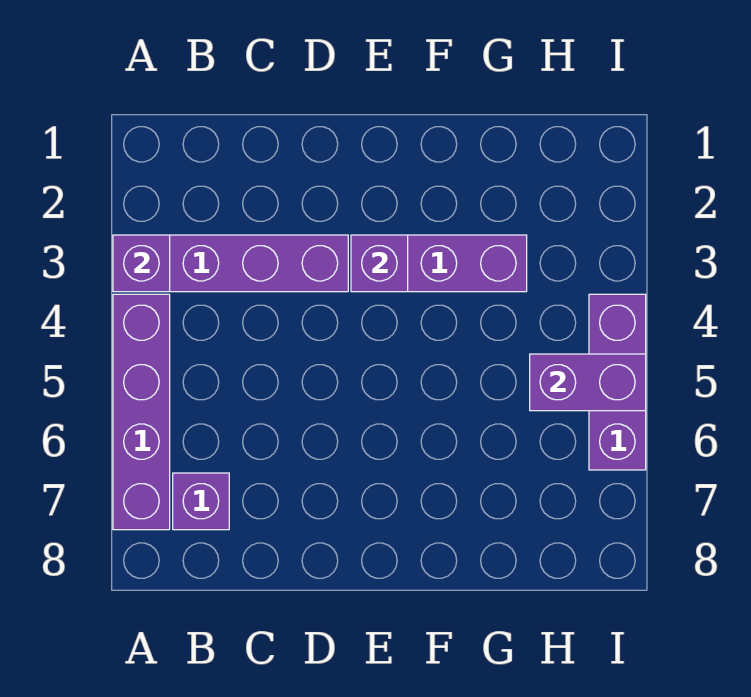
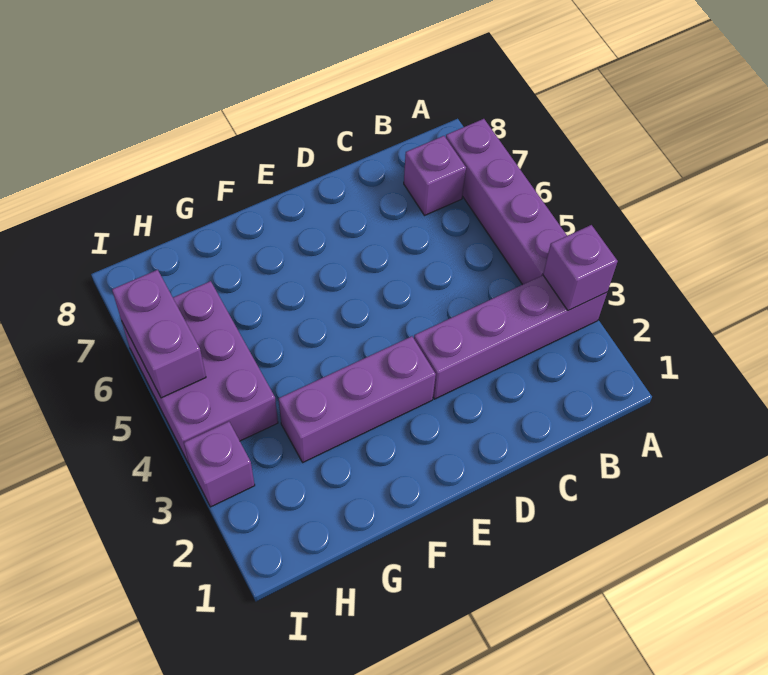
purple 1x1 brick [351,235,408,292] -> purple 1x1 brick moved to [184,422,255,507]
purple 1x2 brick [530,354,646,411] -> purple 1x2 brick turned to [112,270,206,398]
purple 1x3 brick [589,294,646,470] -> purple 2x3 brick [122,281,278,464]

